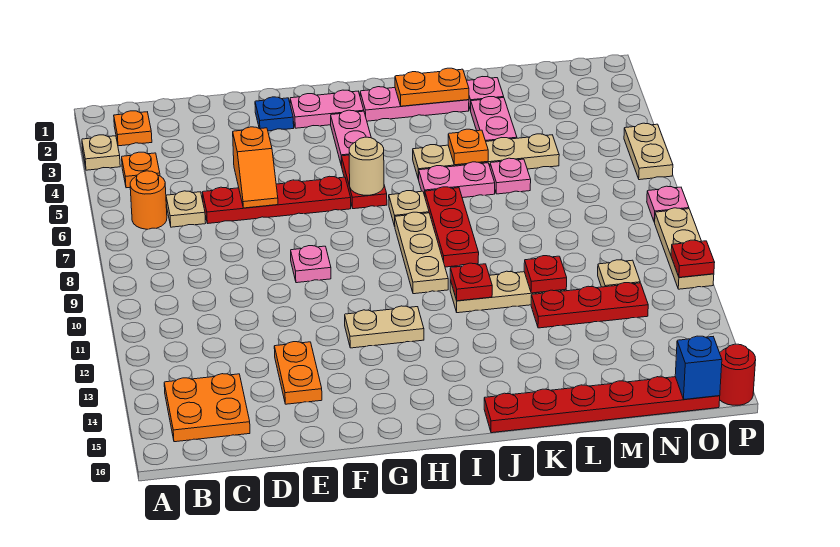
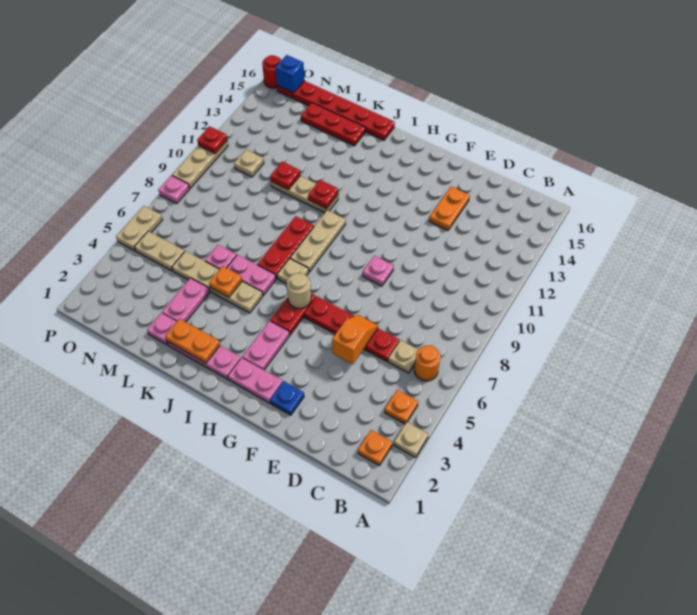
orange 2x2 plate [164,374,250,442] -> none
tan 1x2 plate [345,306,424,348] -> tan 1x2 plate moved to [134,231,185,271]
red 1x3 plate [531,283,648,328] -> red 1x3 plate moved to [301,103,365,146]

